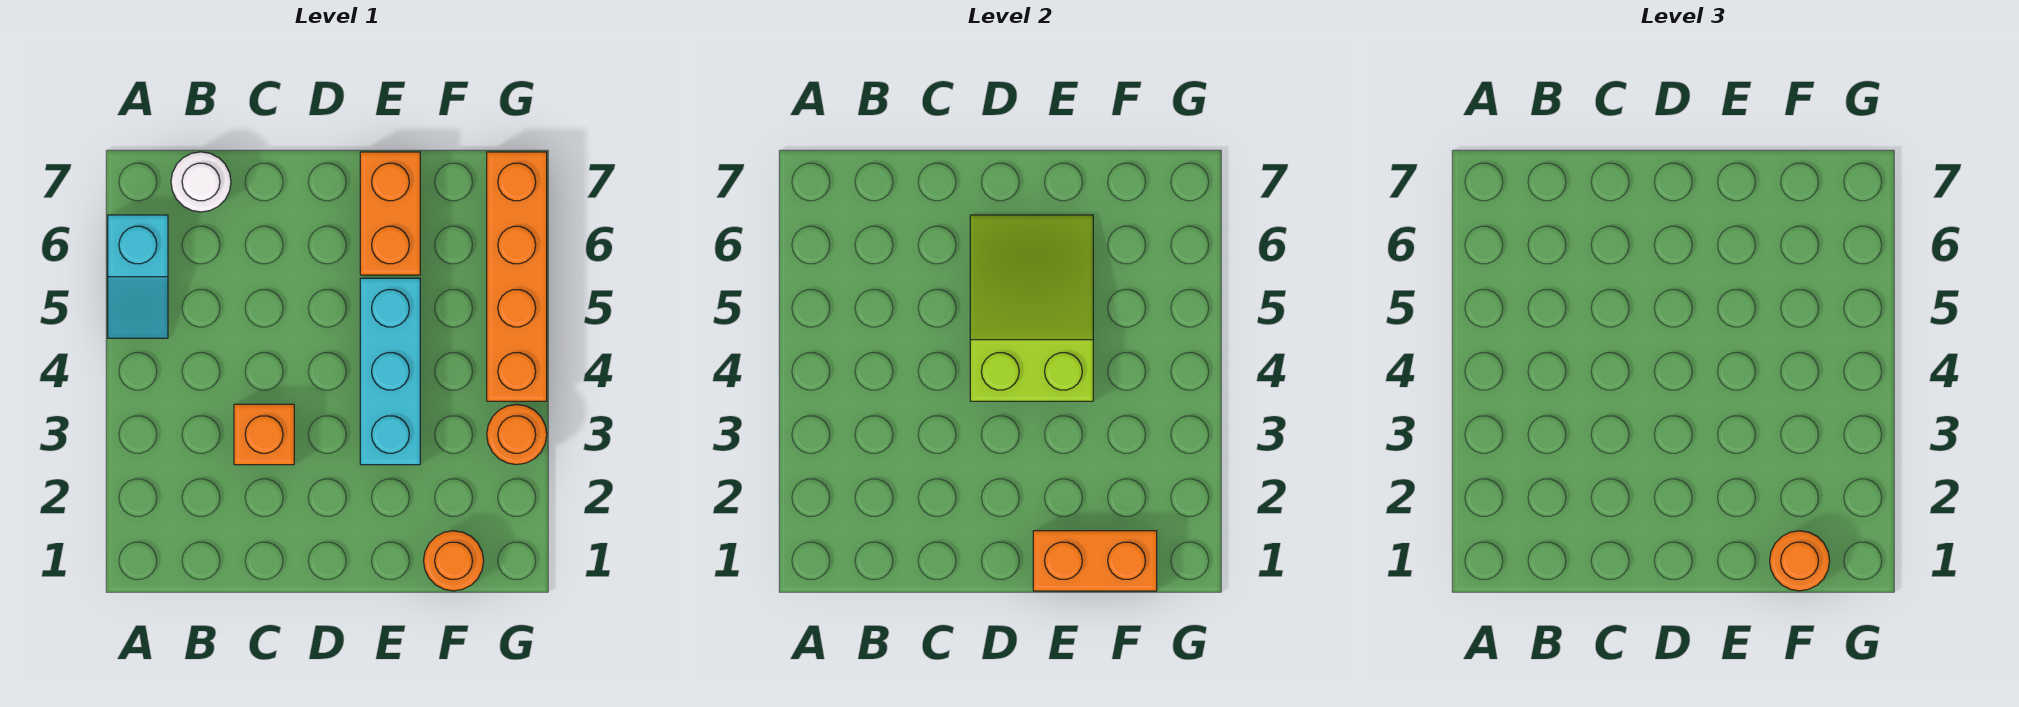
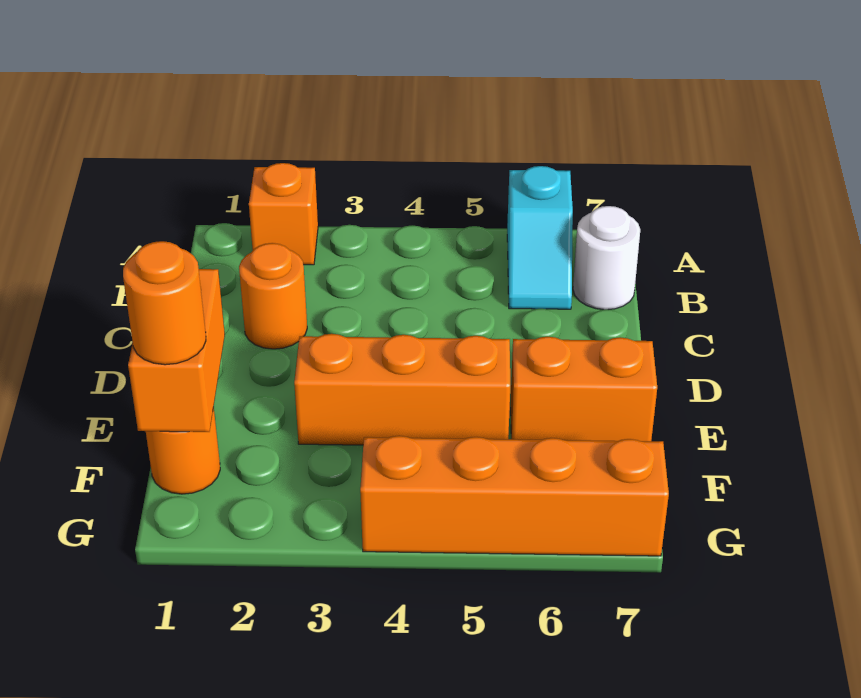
cyan 1x2 slope [108,215,168,338] -> cyan 1x2 slope turned to [507,166,573,309]
orange 1x1 brick [234,404,294,465] -> orange 1x1 brick moved to [249,163,318,265]
lime 2x3 slope [970,215,1093,401] -> none
cyan 1x3 brick [360,278,420,465] -> orange 1x3 brick [294,334,510,445]
orange 1x1 round brick [487,405,547,465] -> orange 1x1 round brick moved to [239,243,307,349]

